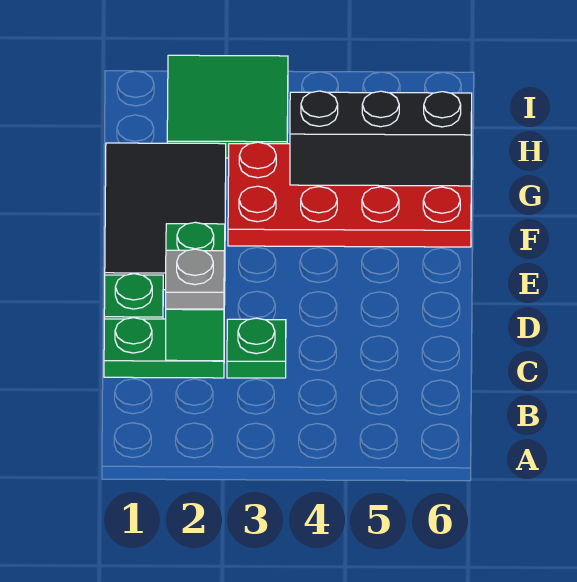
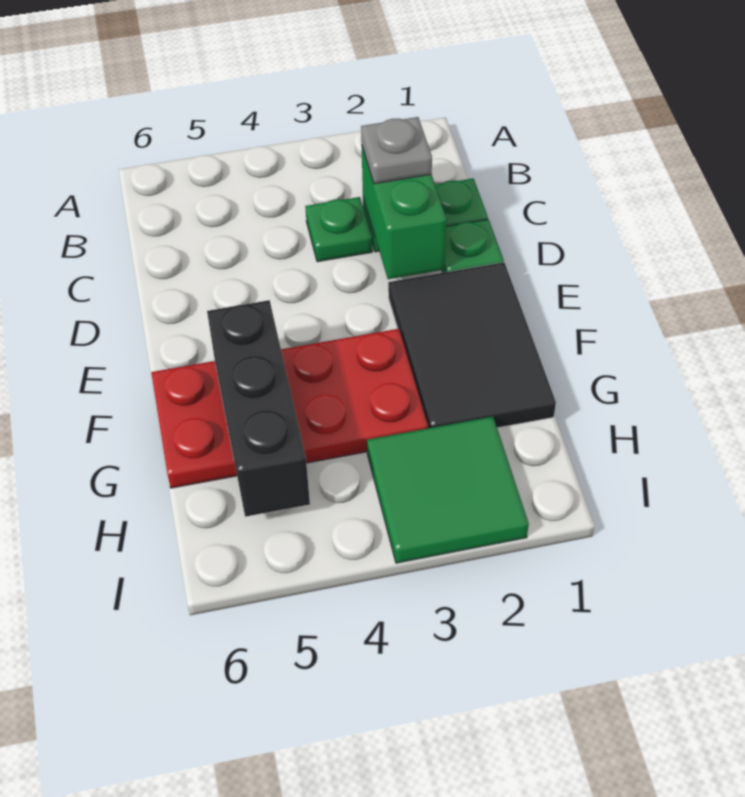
black 1x3 brick [290,91,472,186] -> black 1x3 brick turned to [207,300,310,517]

